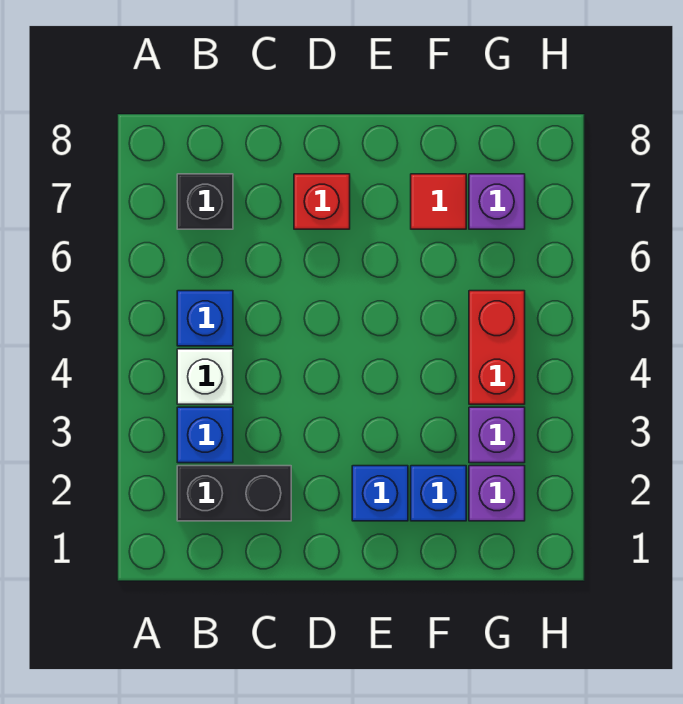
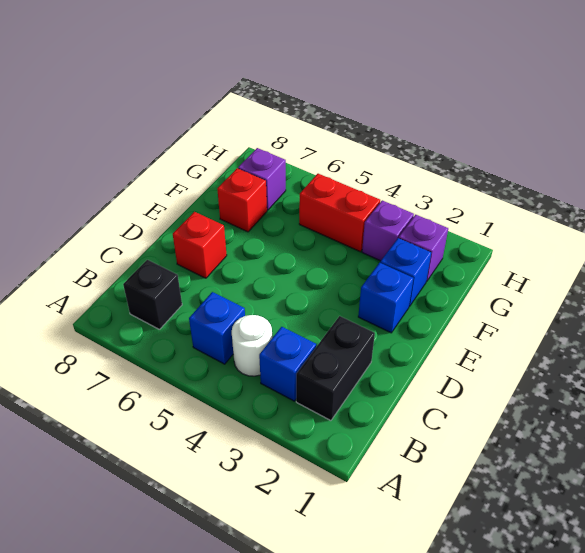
white 1x1 brick [177,349,233,404] -> white 1x1 round brick [232,315,272,376]
red 1x1 tile [411,174,466,229] -> red 1x1 brick [217,168,267,232]

